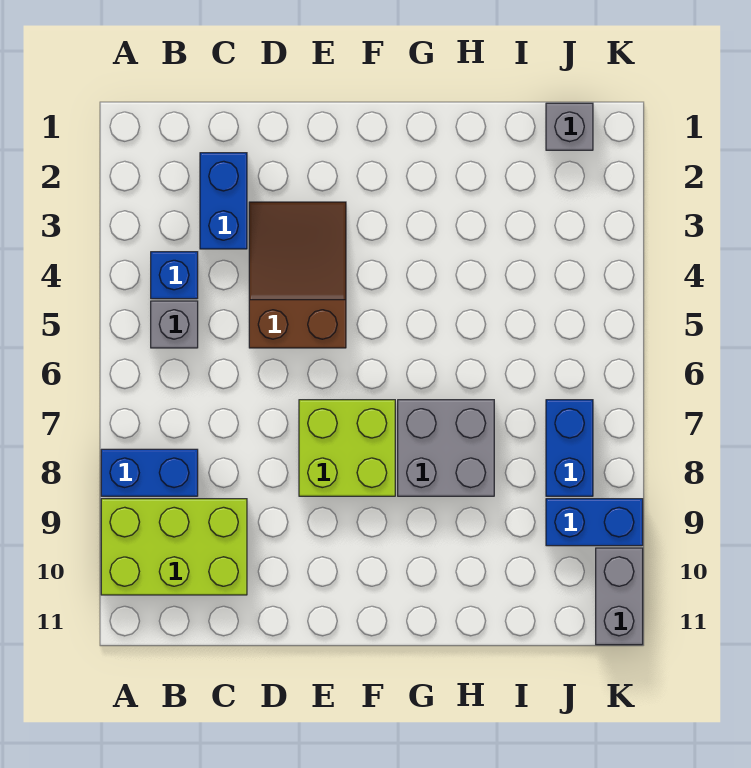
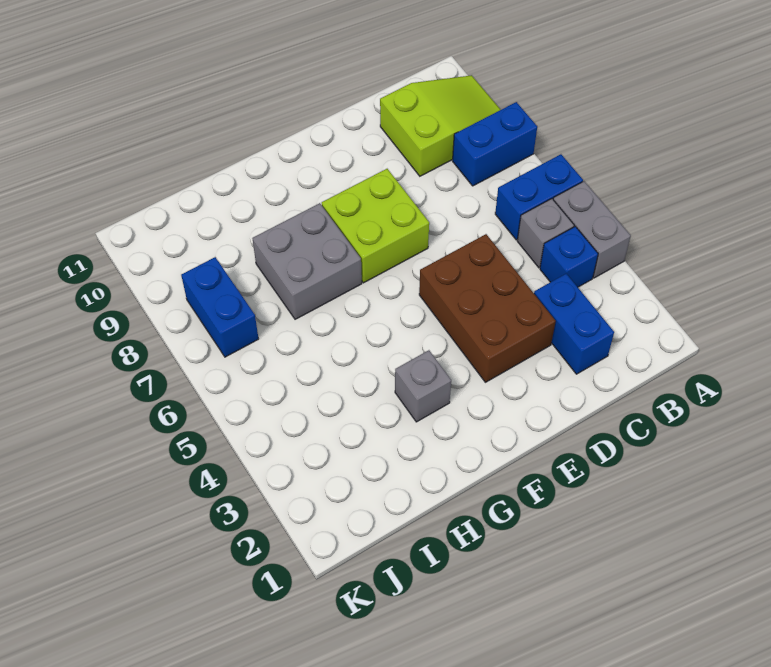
lime 2x3 brick [101,499,247,595] -> lime 2x3 slope [380,75,501,176]
brown 2x3 slope [249,202,346,348] -> brown 2x3 brick [419,234,556,382]
grey 1x1 brick [546,103,593,150] -> grey 1x1 brick moved to [395,350,451,422]
blue 1x2 brick [546,499,643,546] -> blue 1x2 brick moved to [495,154,583,240]
grey 1x2 brick [596,548,643,645] -> grey 1x2 brick moved to [553,181,631,278]

